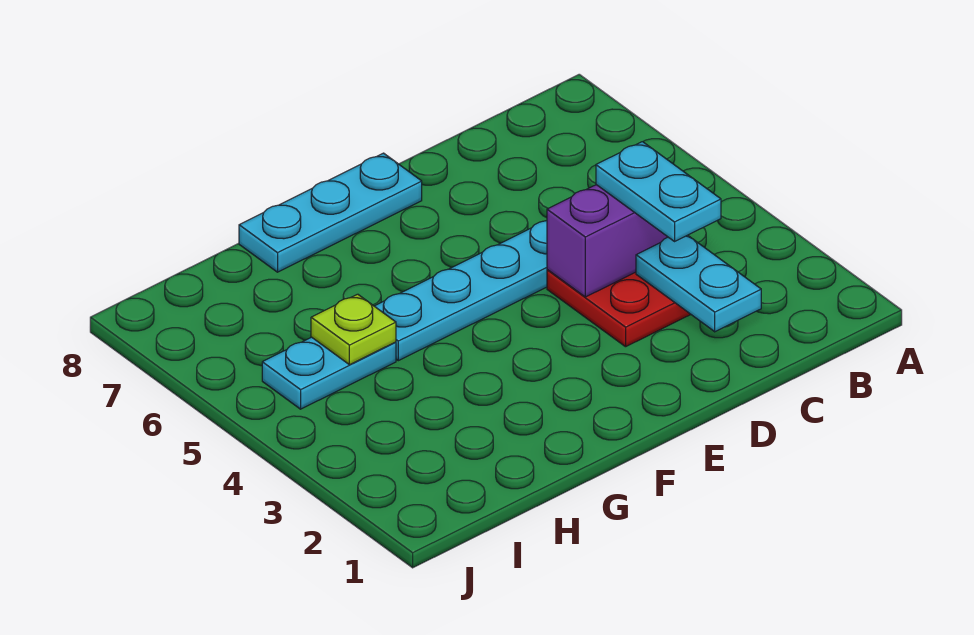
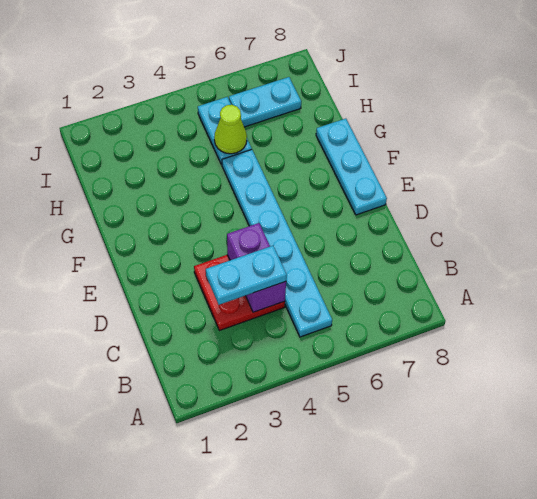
cyan 1x2 plate [636,235,761,332] -> cyan 1x2 plate moved to [229,77,301,127]
lime 1x1 plate [311,294,396,365] -> lime 1x1 cone [214,105,247,154]

